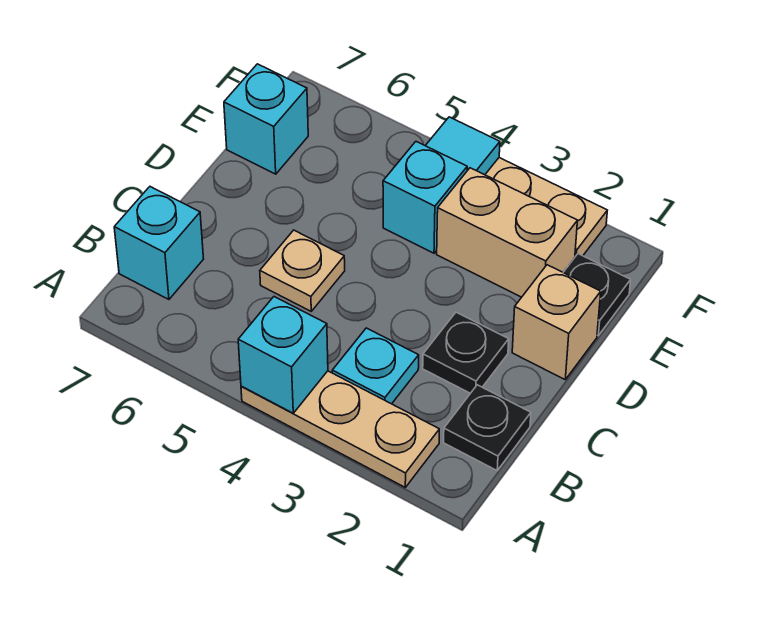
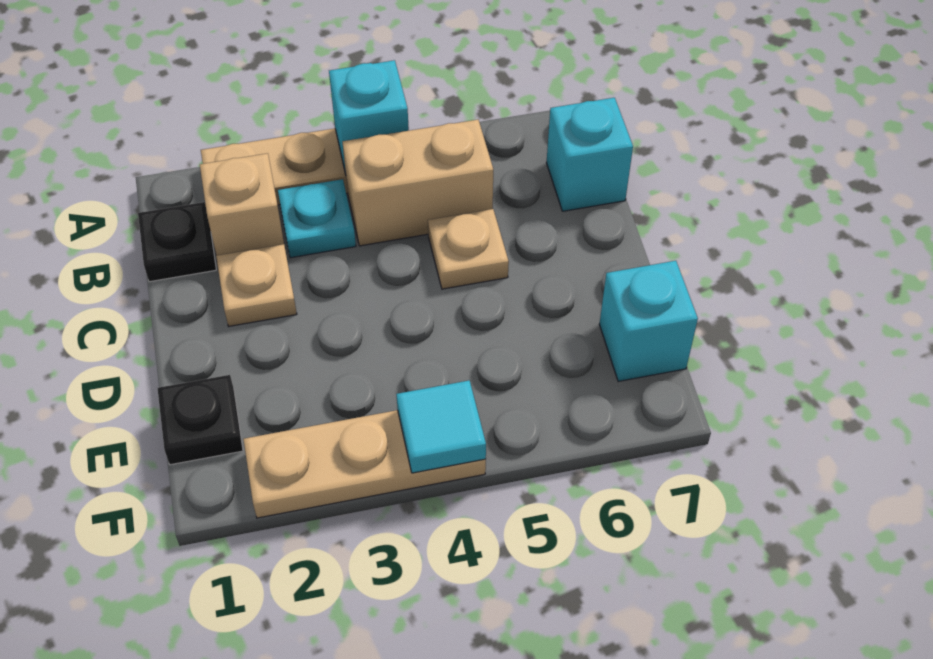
black 1x1 plate [423,312,509,393] -> tan 1x1 plate [216,244,297,326]
tan 1x1 brick [512,265,601,379] -> tan 1x1 brick moved to [200,153,284,256]
tan 1x2 brick [437,168,578,297] -> tan 1x2 brick moved to [343,120,493,246]
cyan 1x1 brick [383,142,467,253] -> none

